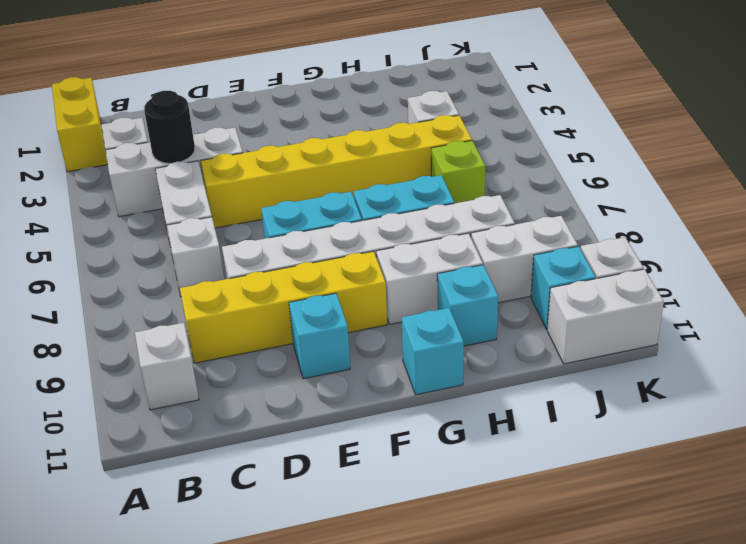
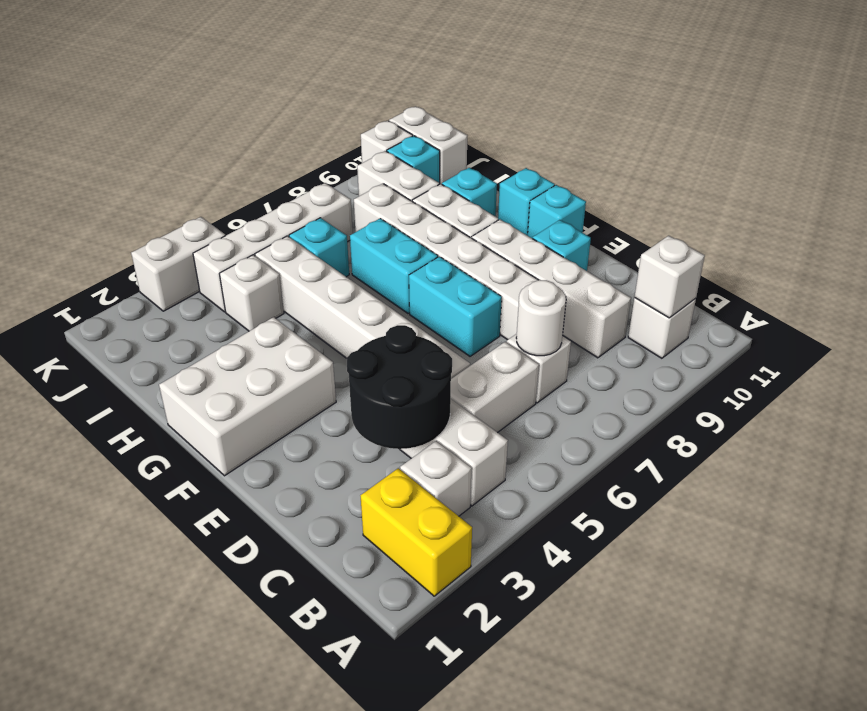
yellow 1x2 brick [52,77,108,172] -> yellow 1x2 brick turned to [361,468,472,596]
none -> white 1x1 brick [635,236,705,318]
black 1x1 round brick [144,91,195,163] -> black 2x2 round brick [347,325,452,449]
none -> white 1x1 round brick [516,280,566,356]
yellow 1x4 brick [180,251,387,363] -> white 1x4 brick [472,220,631,358]
yellow 1x6 brick [201,115,472,228] -> white 1x6 brick [255,236,470,379]
none -> white 2x3 brick [159,317,336,476]
none -> cyan 1x1 brick [528,185,586,239]
lime 1x1 brick [431,140,485,203] -> cyan 1x1 brick [289,218,349,277]
none -> white 1x4 brick [193,183,353,312]
none -> white 1x2 brick [131,217,225,311]

